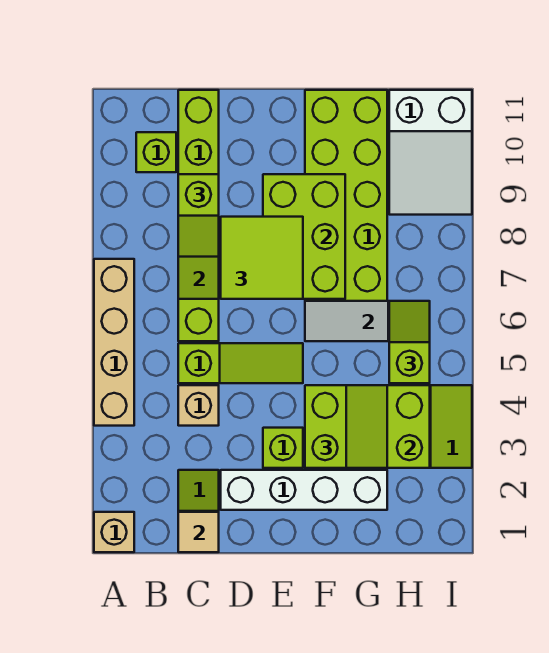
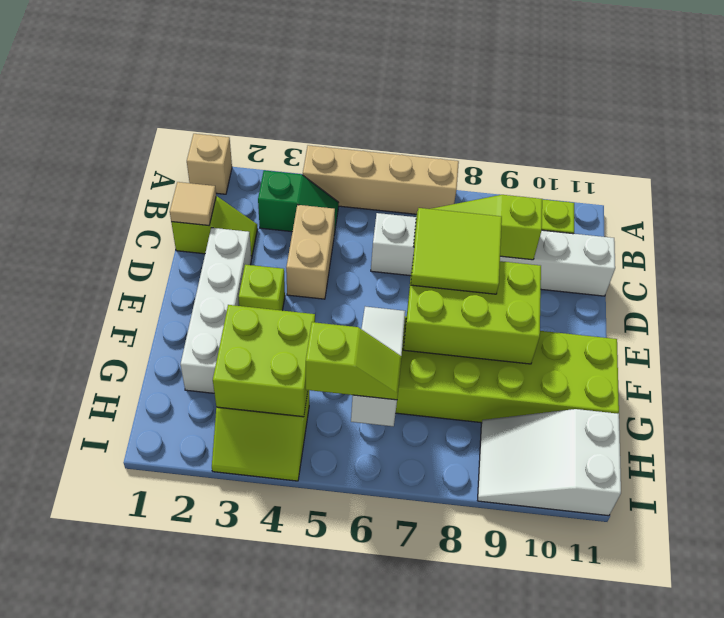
none -> green 1x2 slope [258,170,339,234]
tan 1x1 brick [178,385,219,426] -> tan 1x2 brick [286,205,335,299]
lime 1x3 slope [178,343,303,383] -> none
lime 1x6 brick [178,90,219,341] -> white 1x6 brick [371,213,615,296]
lime 1x2 slope [178,174,219,257] -> none
lime 2x2 slope [305,385,387,468] -> none

